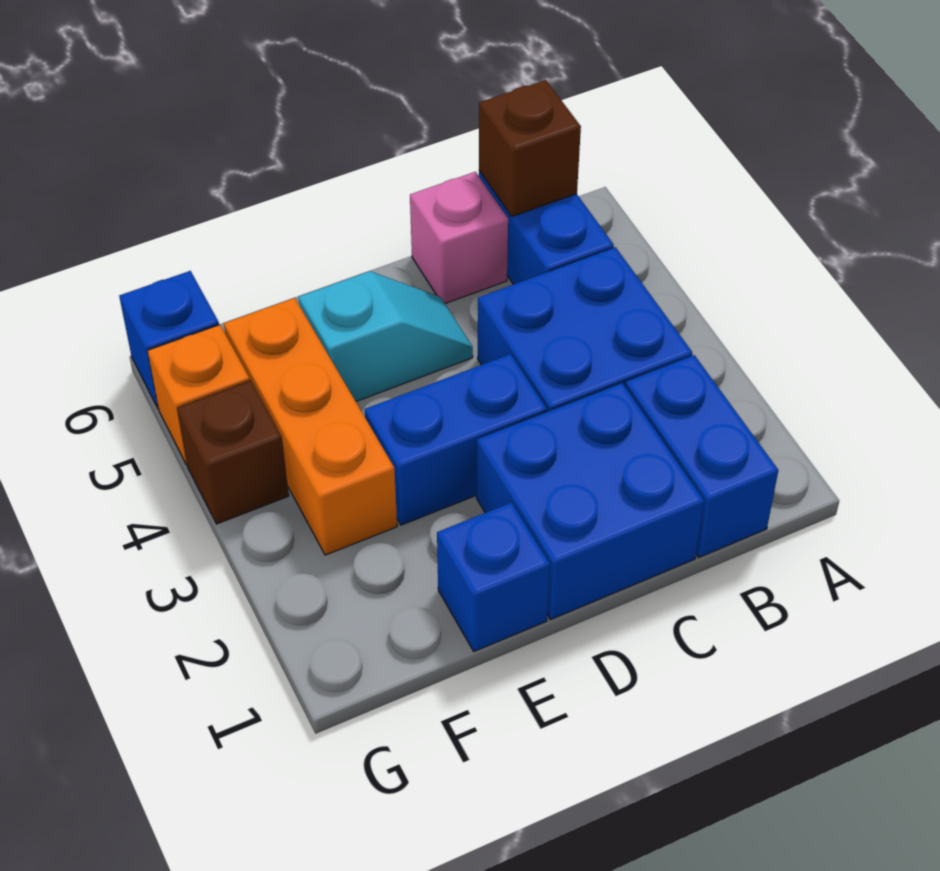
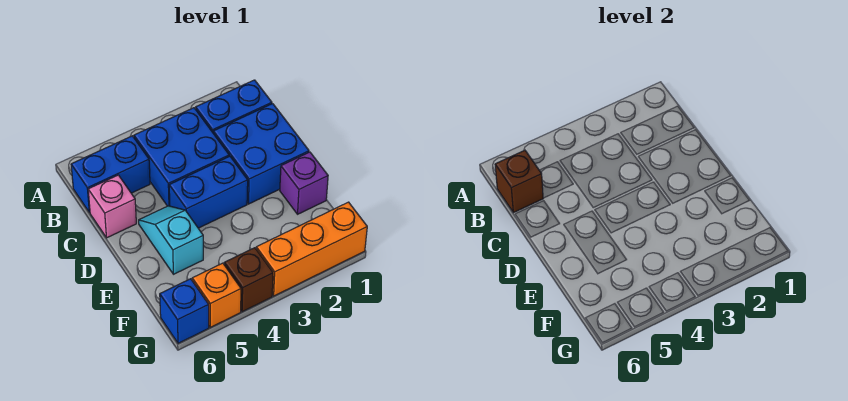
blue 1x2 brick [365,354,547,525] -> blue 1x2 brick turned to [169,156,248,228]
blue 1x1 brick [437,503,550,652] -> purple 1x1 brick [280,152,328,214]
orange 1x3 brick [224,298,397,555] -> orange 1x3 brick moved to [256,202,367,296]

